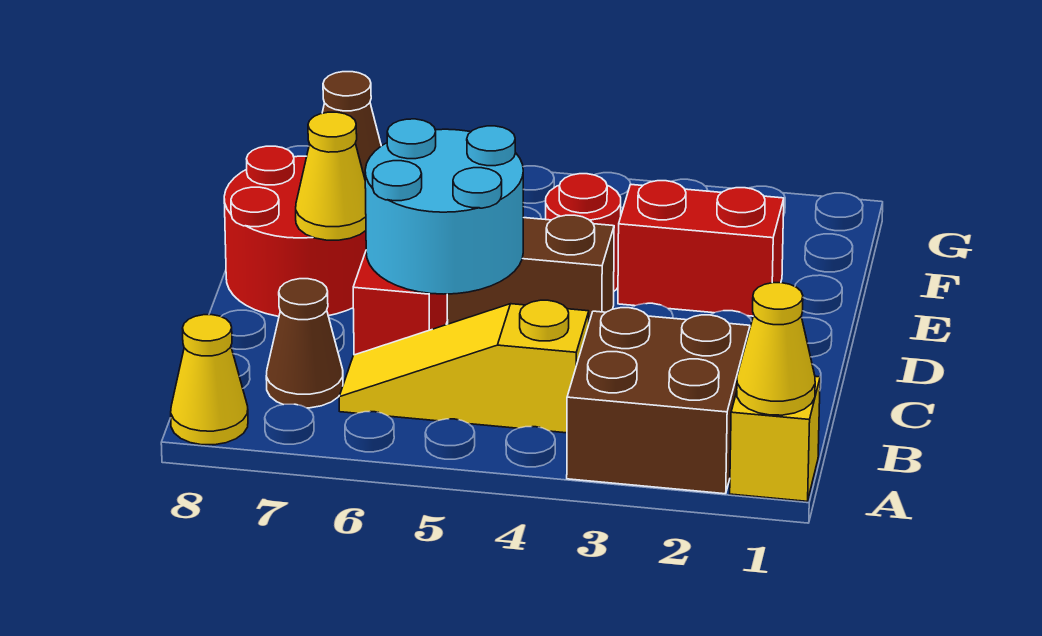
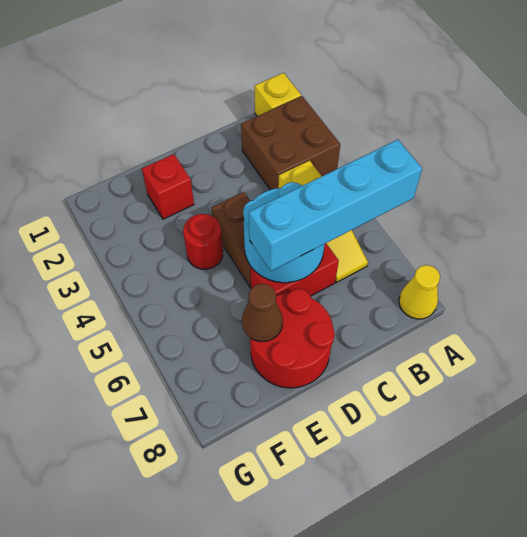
yellow 1x1 cone [737,283,815,415] -> none
none -> cyan 1x4 brick [249,140,422,271]
brown 1x1 cone [266,279,343,408] -> none
yellow 1x1 cone [296,112,366,240] -> none
red 1x2 brick [618,181,784,316] -> red 1x1 brick [142,154,194,219]

